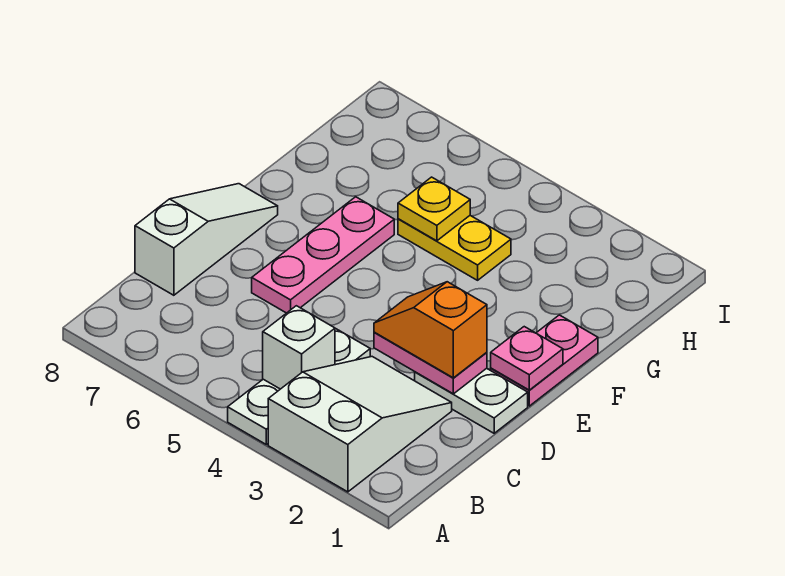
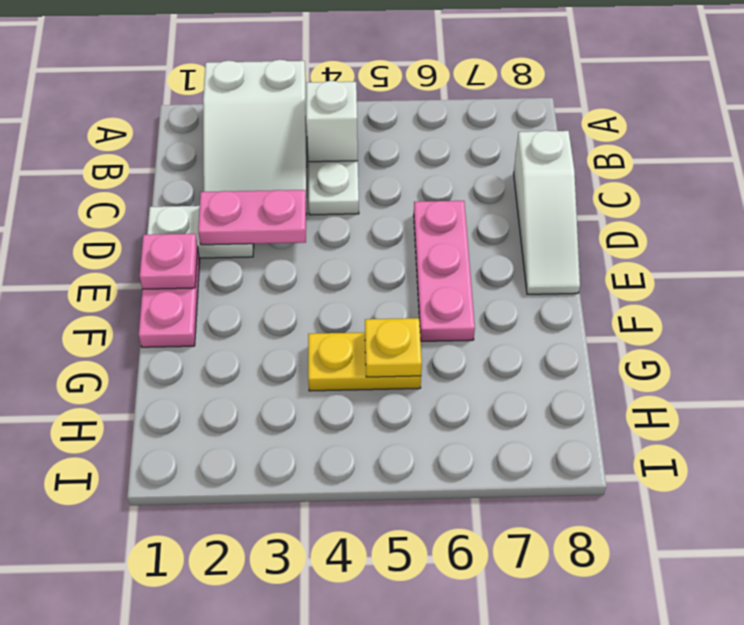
orange 1x2 slope [374,282,487,378] -> none

